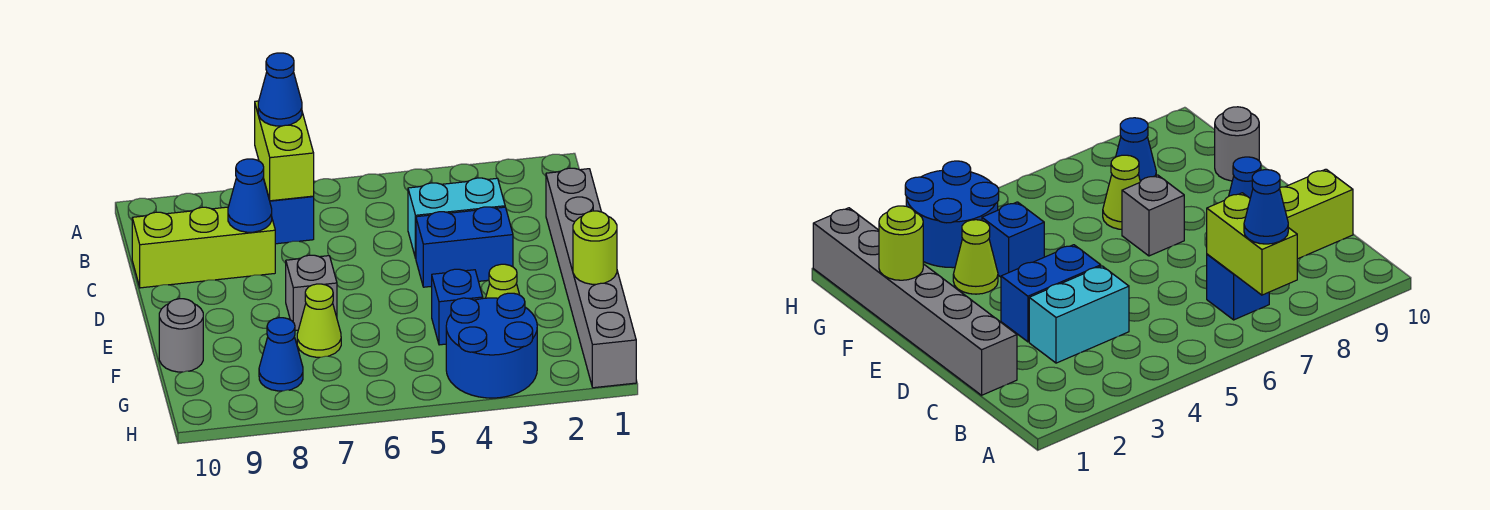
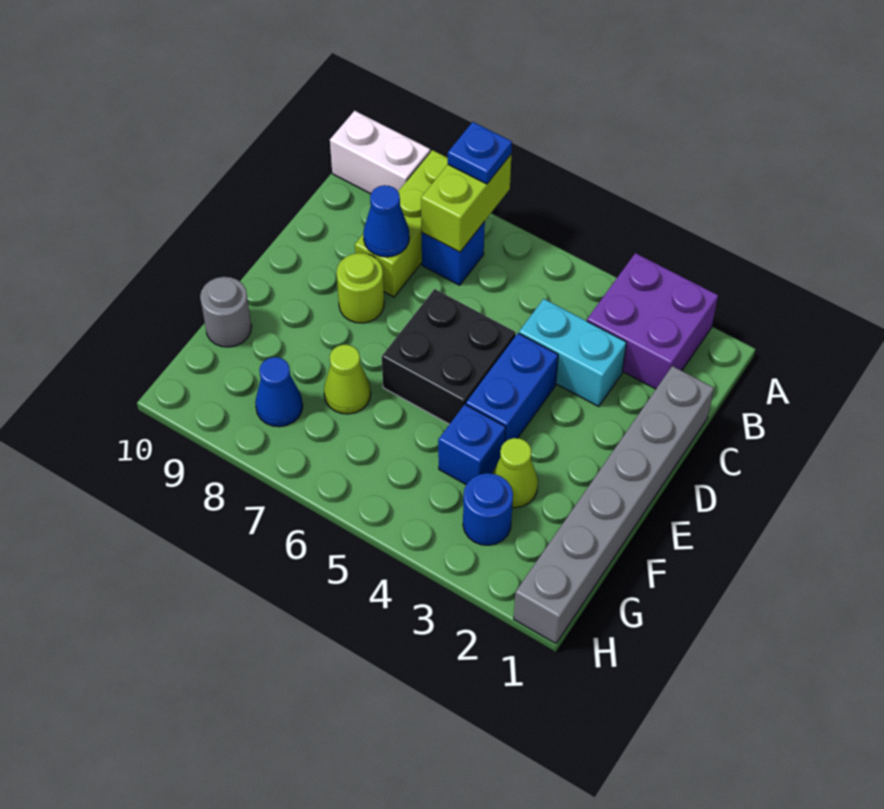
none -> purple 2x2 brick [587,253,718,389]
blue 1x1 cone [258,53,302,126] -> blue 1x1 plate [448,122,512,184]
none -> white 1x2 brick [330,111,430,194]
lime 1x3 brick [132,207,275,288] -> lime 1x3 brick turned to [355,150,448,297]
blue 1x2 brick [416,207,513,287] -> blue 1x2 brick turned to [466,333,558,442]
none -> black 2x2 brick [382,289,516,424]
grey 1x1 brick [286,255,337,331] -> none
lime 1x1 round brick [573,211,617,284] -> lime 1x1 round brick moved to [337,253,384,323]
blue 2x2 round brick [446,293,537,398] -> blue 1x1 round brick [463,473,513,545]

